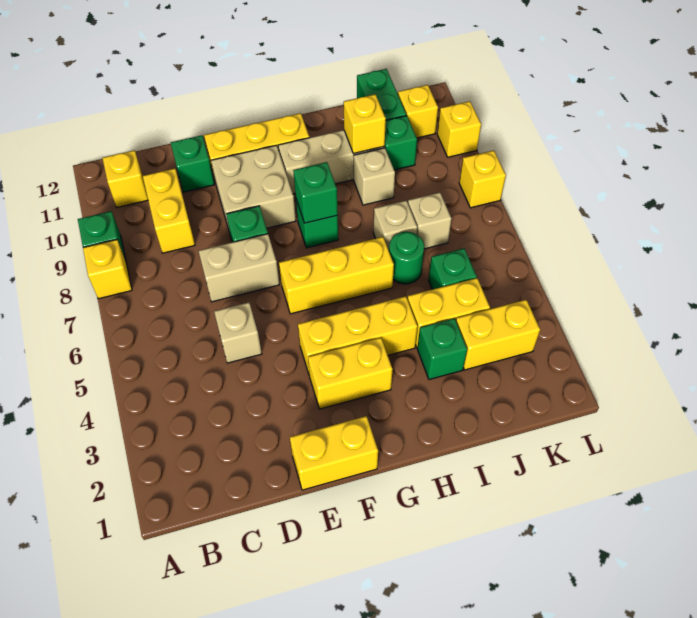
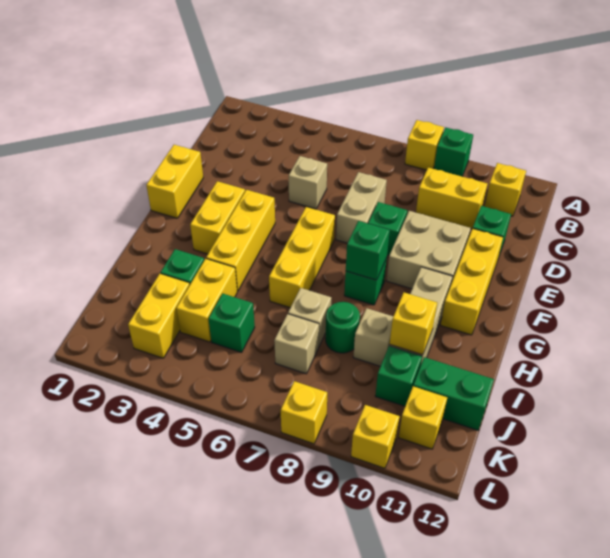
green 1x1 round brick [389,232,424,284] -> green 1x1 round brick moved to [325,302,360,353]

